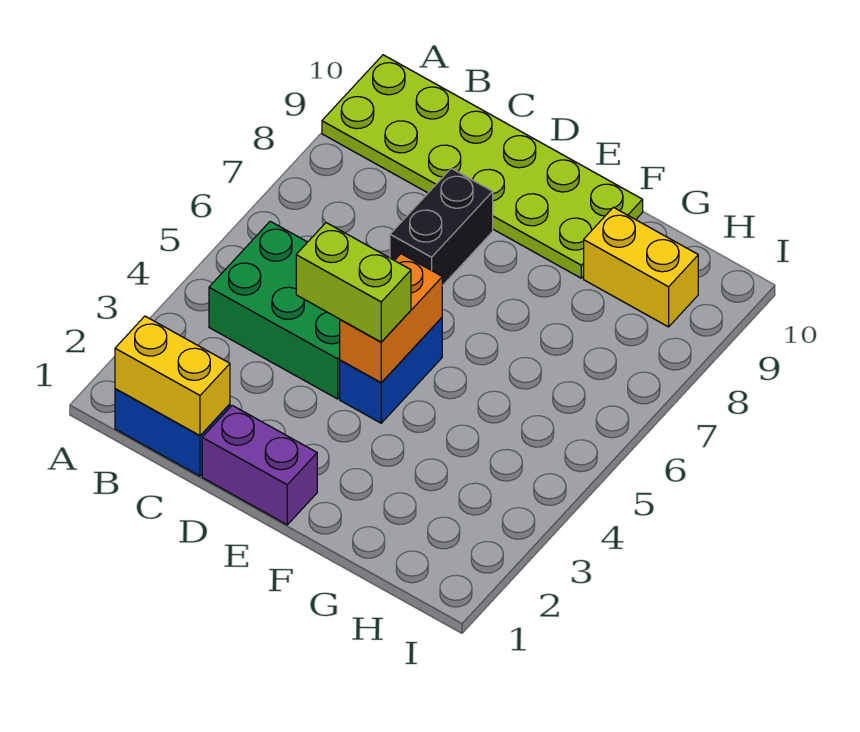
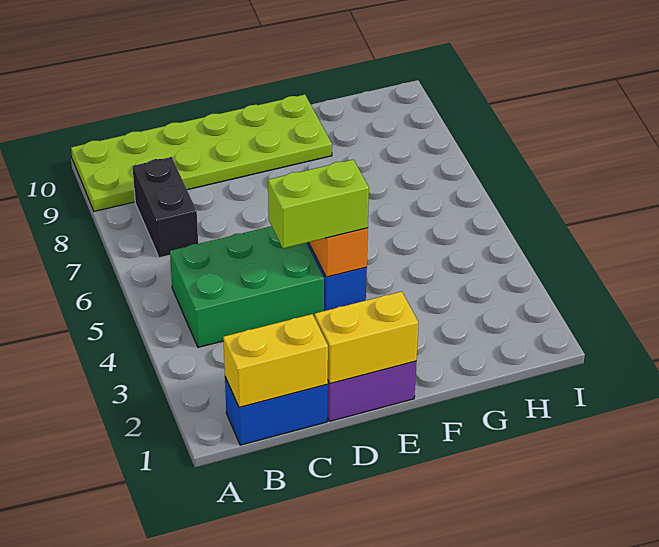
black 1x2 brick [390,168,493,286] -> black 1x2 brick moved to [133,157,198,258]
yellow 1x2 brick [584,207,698,327] -> yellow 1x2 brick moved to [315,292,419,384]

